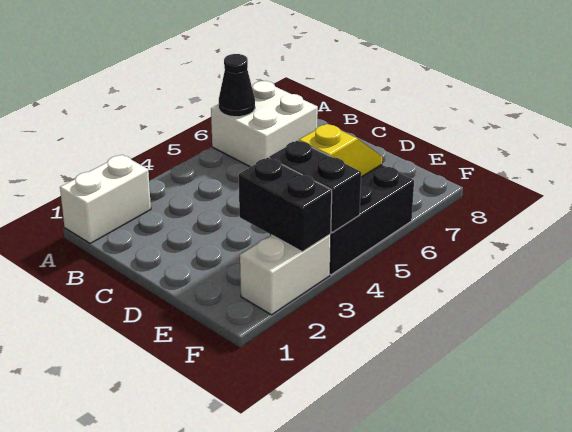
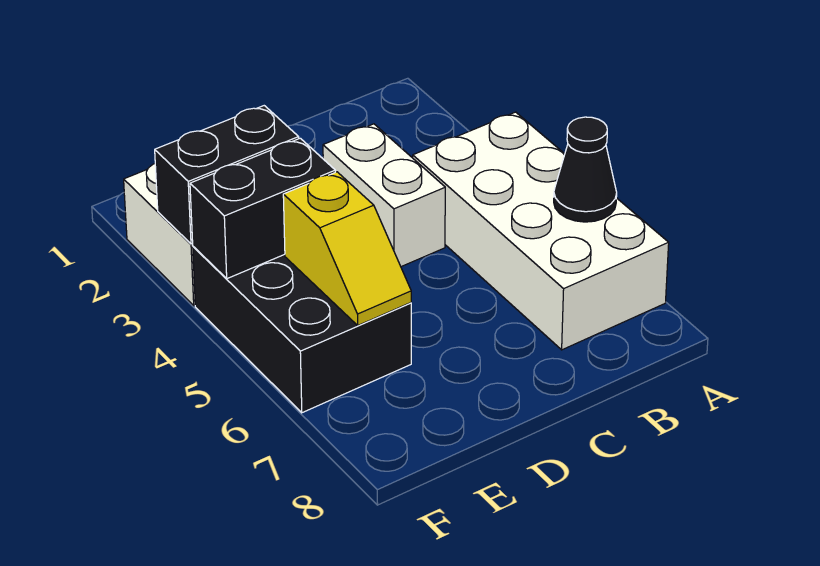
white 1x2 brick [60,155,151,243] -> white 1x2 brick moved to [323,124,445,267]
white 2x2 brick [211,81,318,167] -> white 2x4 brick [413,112,669,350]

